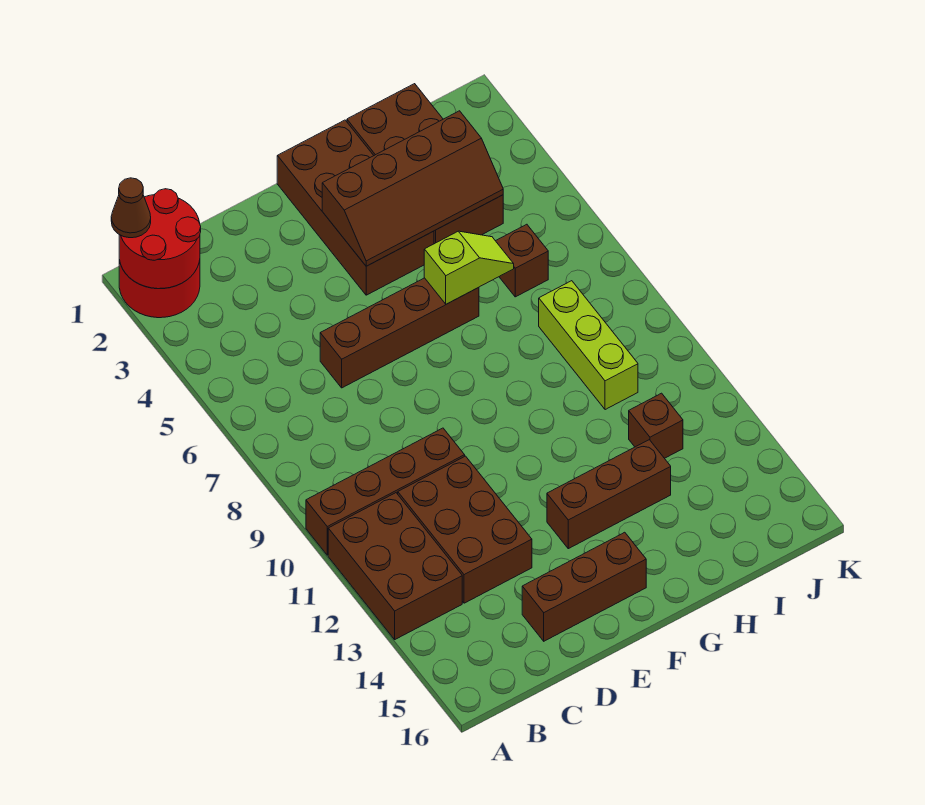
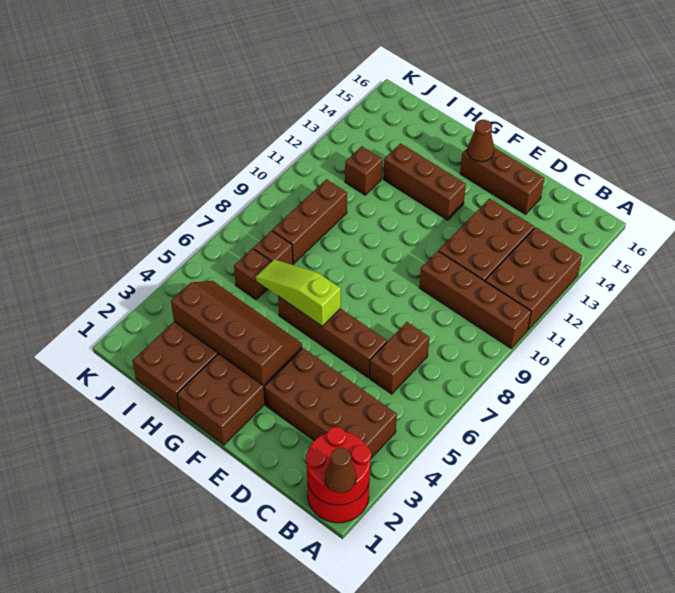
none -> brown 2x4 brick [264,348,397,458]
none -> brown 1x2 brick [370,322,429,394]
none -> brown 1x1 cone [468,120,494,162]
lime 1x2 slope [424,231,514,304] -> lime 1x3 slope [256,259,341,326]
none -> brown 1x1 brick [253,231,293,265]
lime 1x3 brick [539,281,638,410] -> brown 1x3 brick [272,179,347,264]

